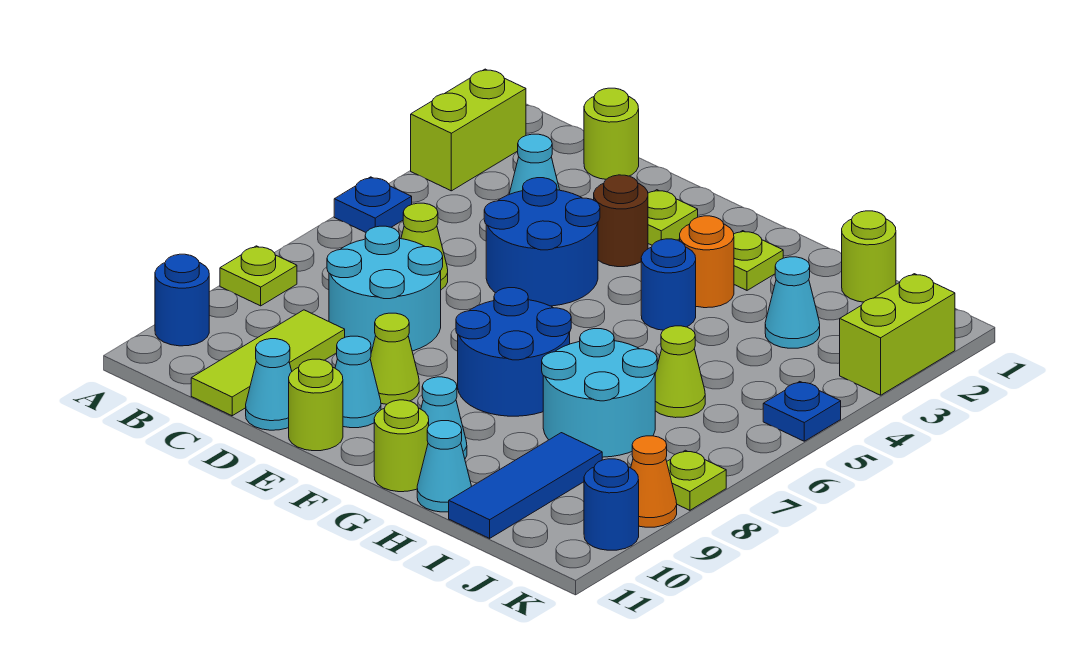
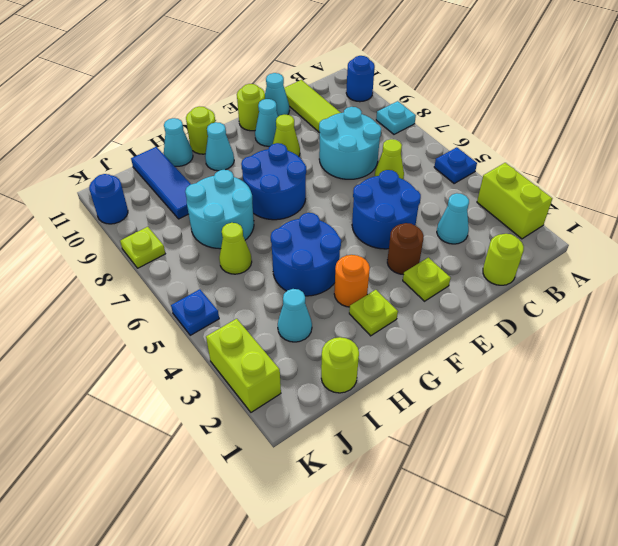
lime 1x1 plate [220,246,297,306] -> cyan 1x1 plate [376,101,416,134]
blue 1x1 round brick [641,239,696,330] -> blue 2x2 round brick [271,213,341,296]
orange 1x1 cone [631,436,677,527] -> none

